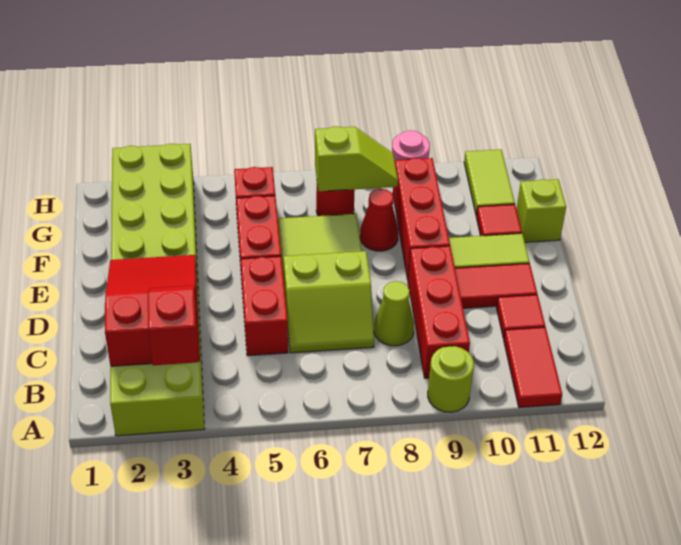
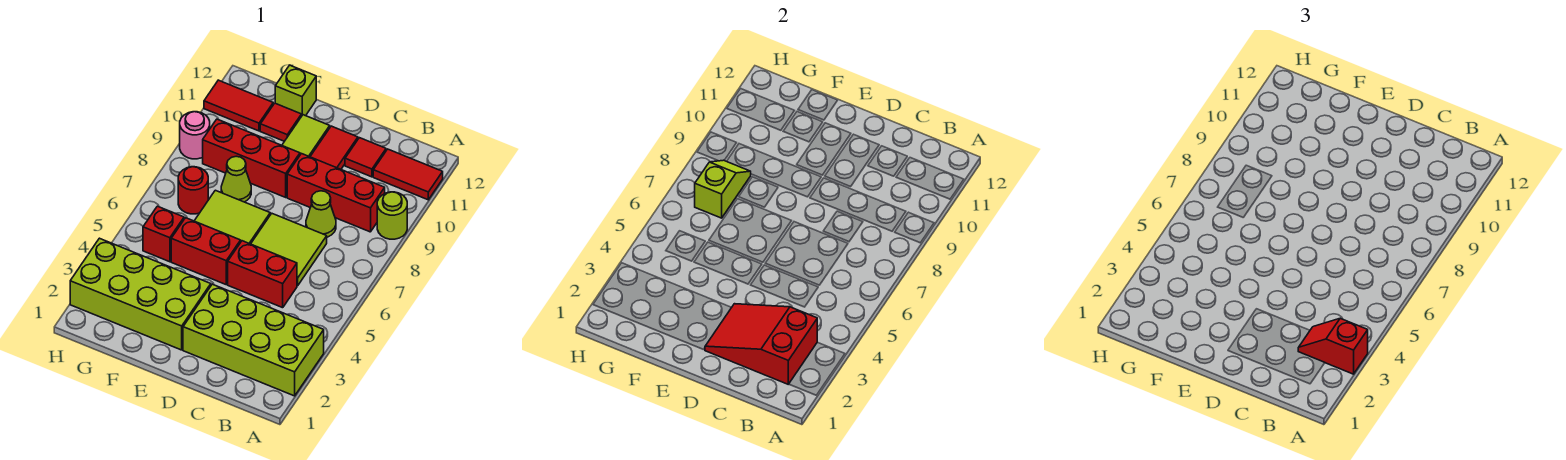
lime 2x2 slope [283,251,374,353] -> lime 2x2 tile [251,214,327,286]
red 1x1 cone [360,189,398,251] -> lime 1x1 cone [221,156,251,202]
lime 1x2 tile [464,149,515,216] -> red 1x2 tile [204,80,273,131]

